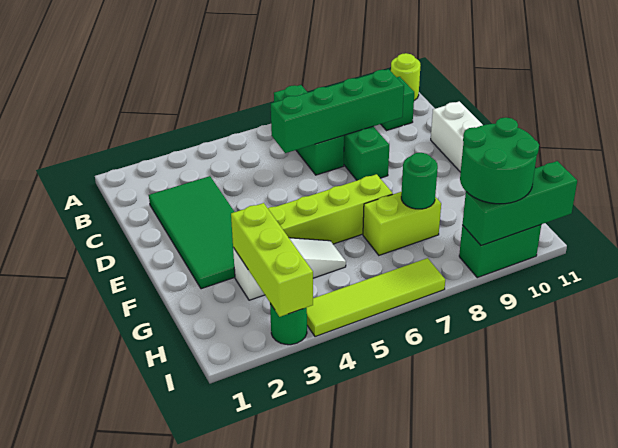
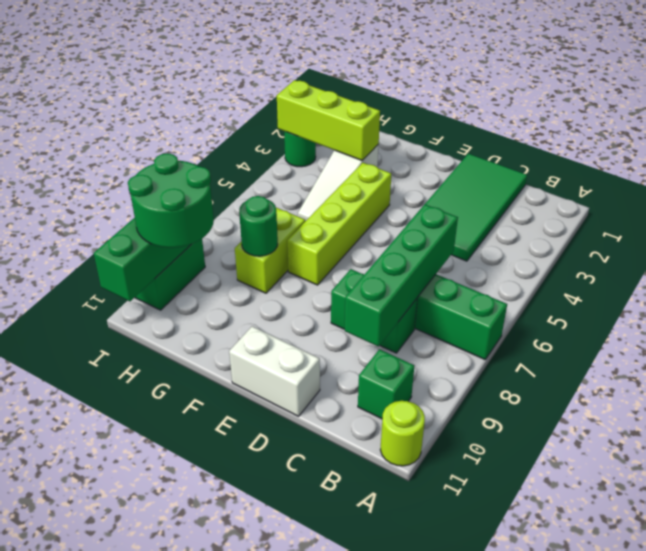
green 2x4 tile [149,176,235,289] -> green 2x4 tile turned to [406,154,527,261]
lime 1x4 tile [307,258,445,337] -> none

